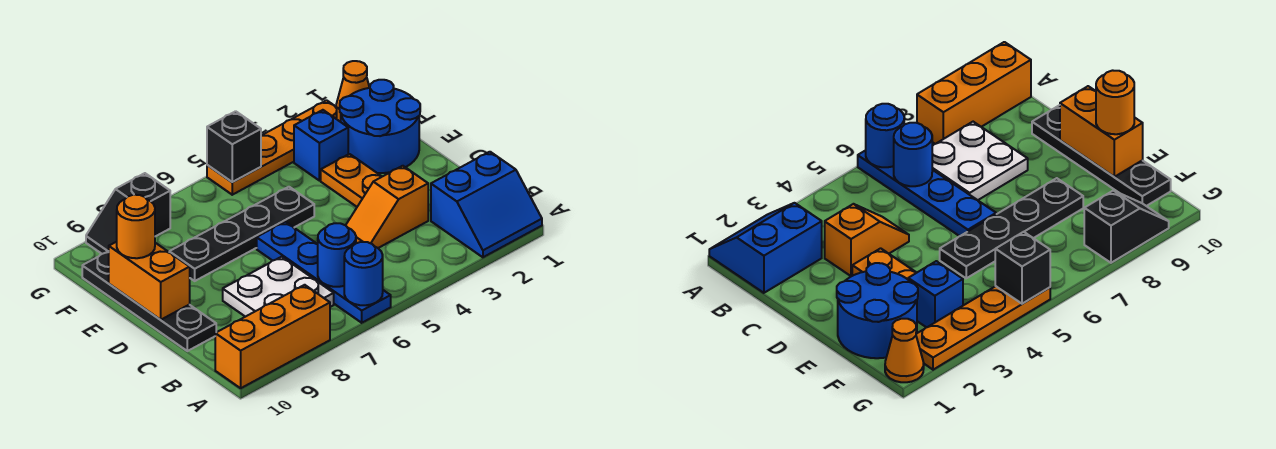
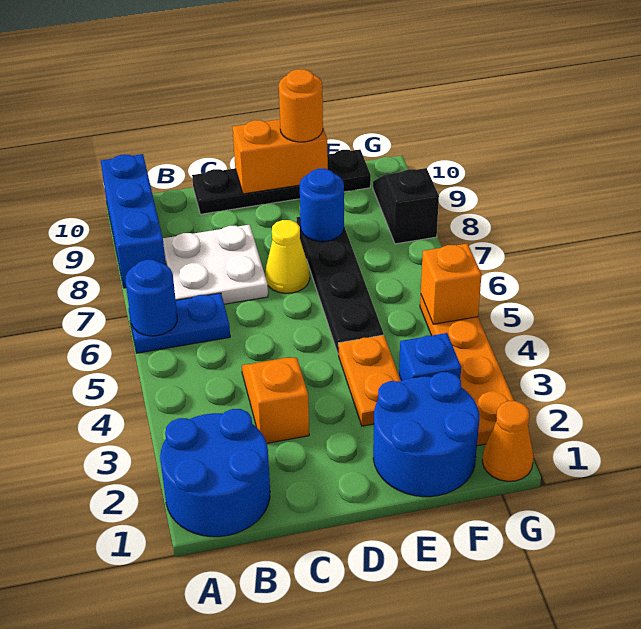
blue 2x2 slope [431,152,542,257] -> blue 2x2 round brick [160,409,270,537]
blue 1x4 plate [257,222,391,323] -> blue 1x2 plate [128,293,230,353]
orange 1x3 brick [215,285,330,388] -> blue 1x3 brick [101,154,166,288]
blue 1x1 round brick [318,223,356,287] -> blue 1x1 round brick moved to [299,169,344,242]
orange 1x2 plate [321,154,382,207] -> orange 1x2 plate turned to [338,335,401,426]
none -> yellow 1x1 cone [265,220,310,293]
black 1x1 brick [207,111,261,182] -> orange 1x1 brick [421,243,482,324]

